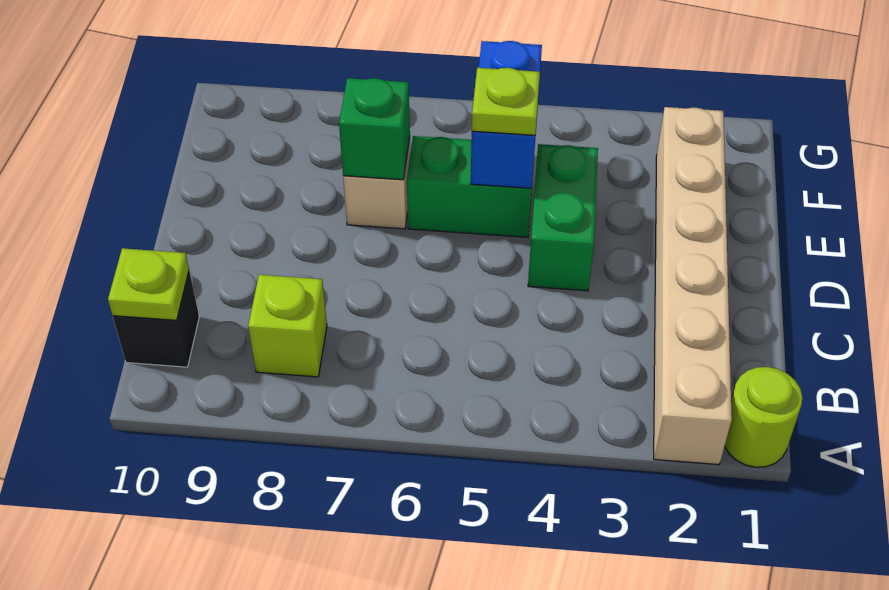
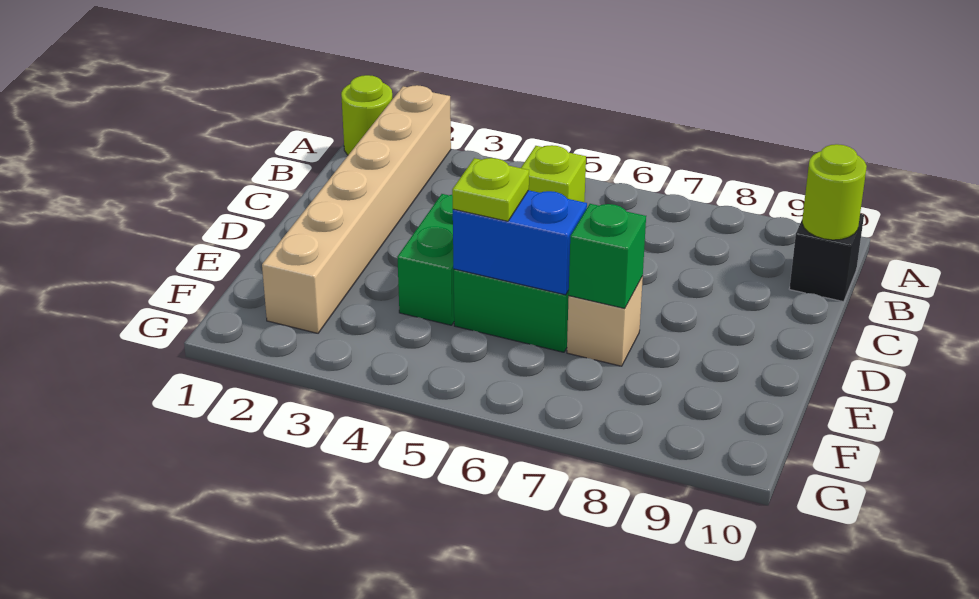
lime 1x1 brick [248,275,327,377] -> lime 1x1 brick moved to [521,145,586,202]
lime 1x1 plate [108,248,189,320] -> lime 1x1 round brick [802,144,867,240]
blue 1x2 brick [471,41,542,188] -> blue 1x2 brick turned to [453,190,587,295]

